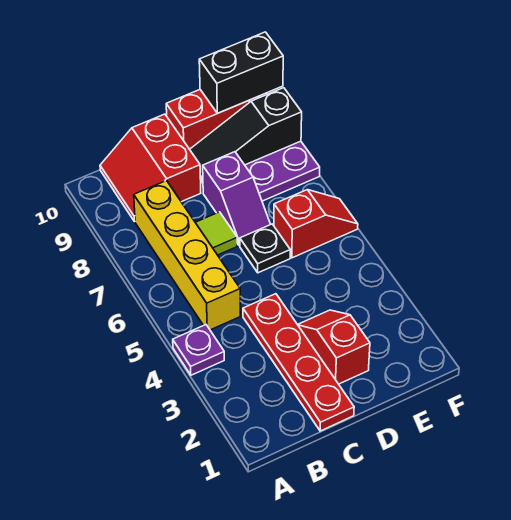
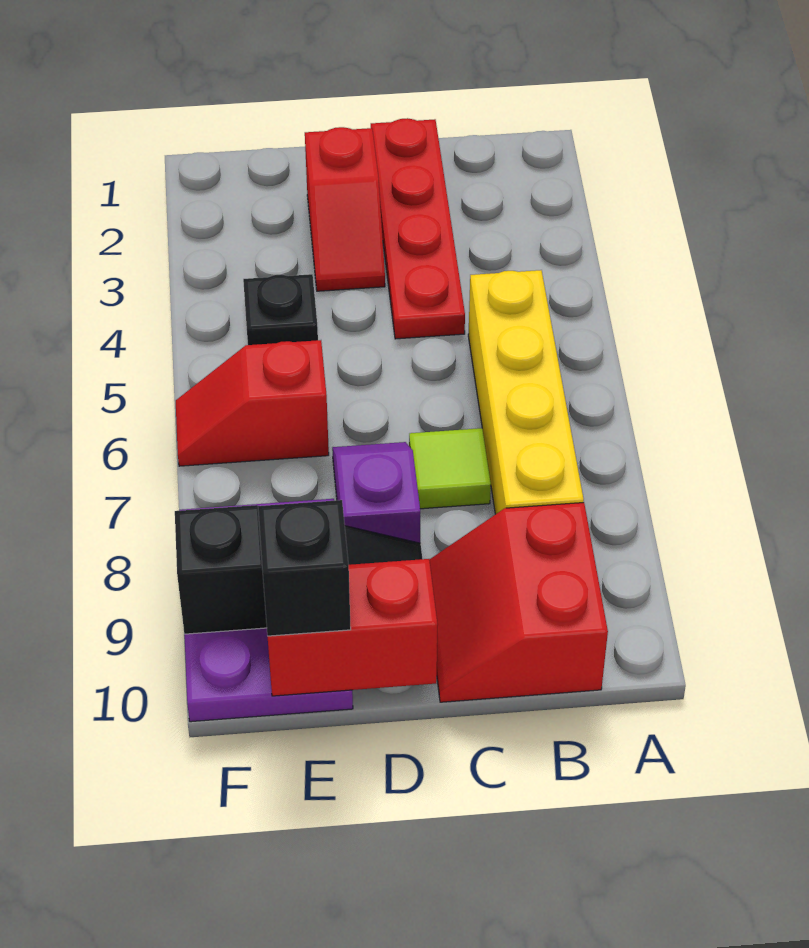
purple 1x1 plate [173,325,224,375] -> none
red 2x2 slope [100,114,201,222] -> red 2x2 slope turned to [429,502,608,702]
black 1x1 plate [240,224,290,273] -> black 1x1 plate moved to [243,274,318,345]
black 1x2 brick [199,32,283,113] -> black 1x1 brick [258,500,351,636]

